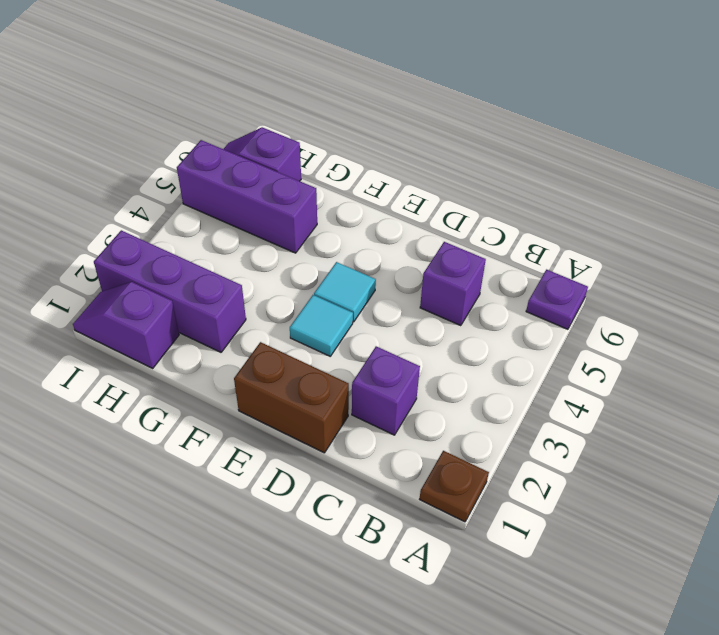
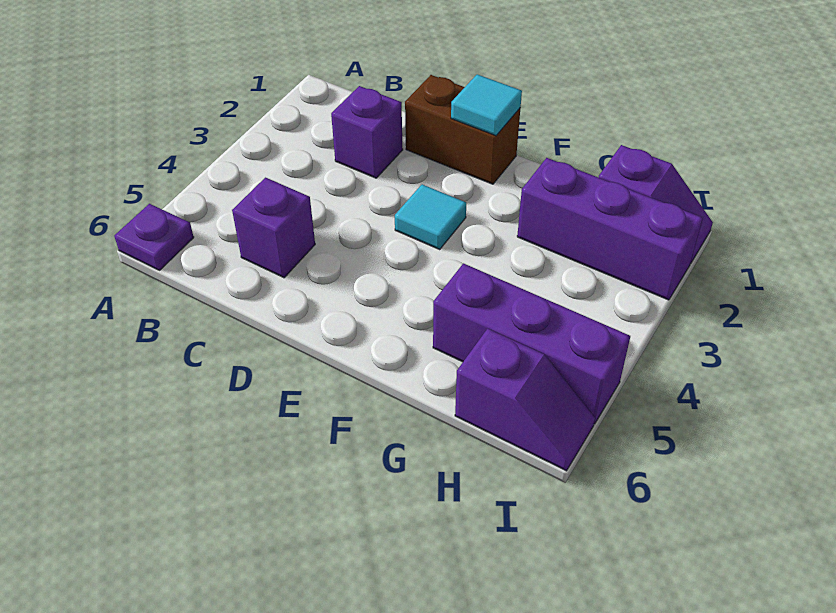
brown 1x1 plate [420,451,489,522] -> none
cyan 1x1 tile [314,262,376,322] -> cyan 1x1 tile moved to [451,74,522,136]

